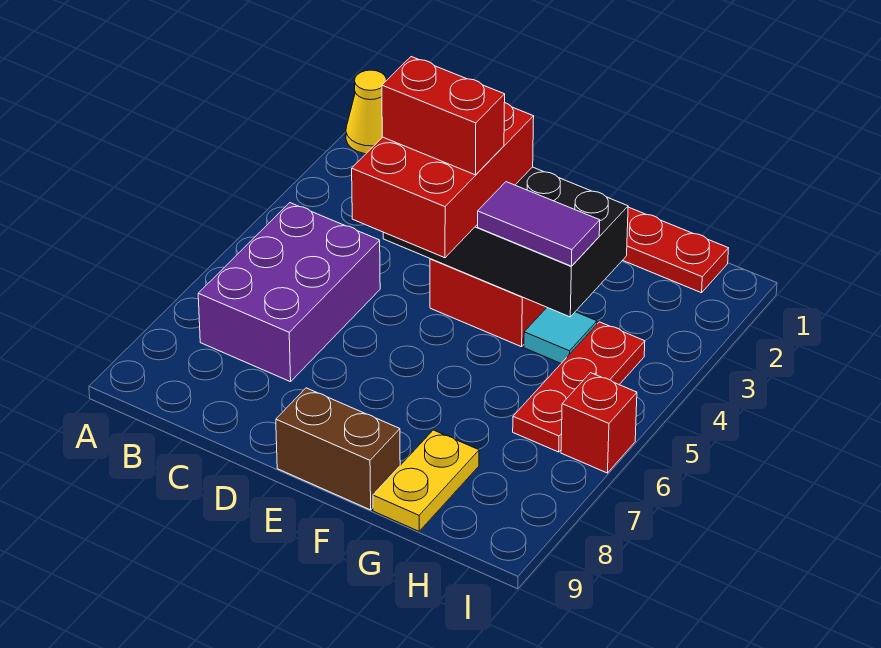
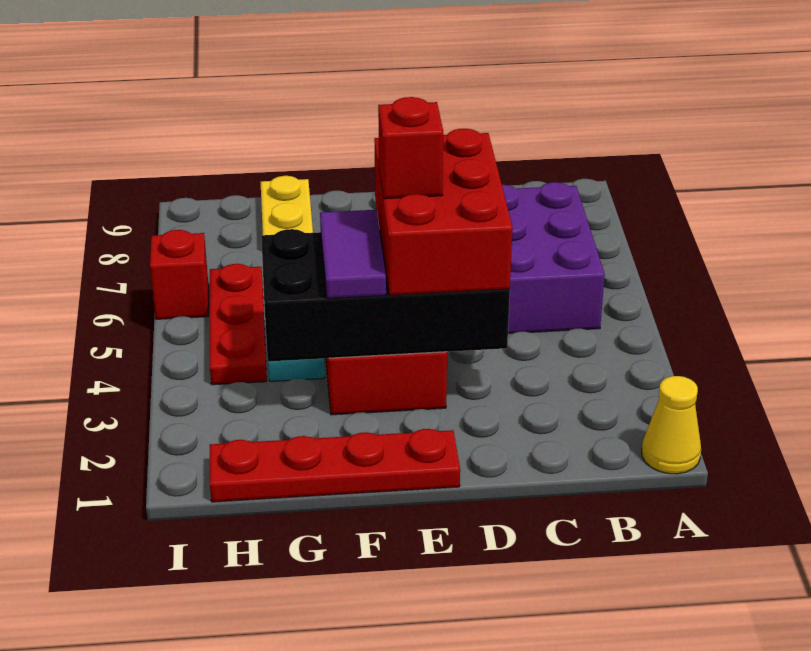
red 1x2 brick [382,57,505,175] -> red 1x1 brick [378,97,443,199]
brown 1x2 brick [276,388,400,510] -> none
purple 1x2 tile [478,182,600,266] -> purple 1x2 tile turned to [320,210,386,299]

